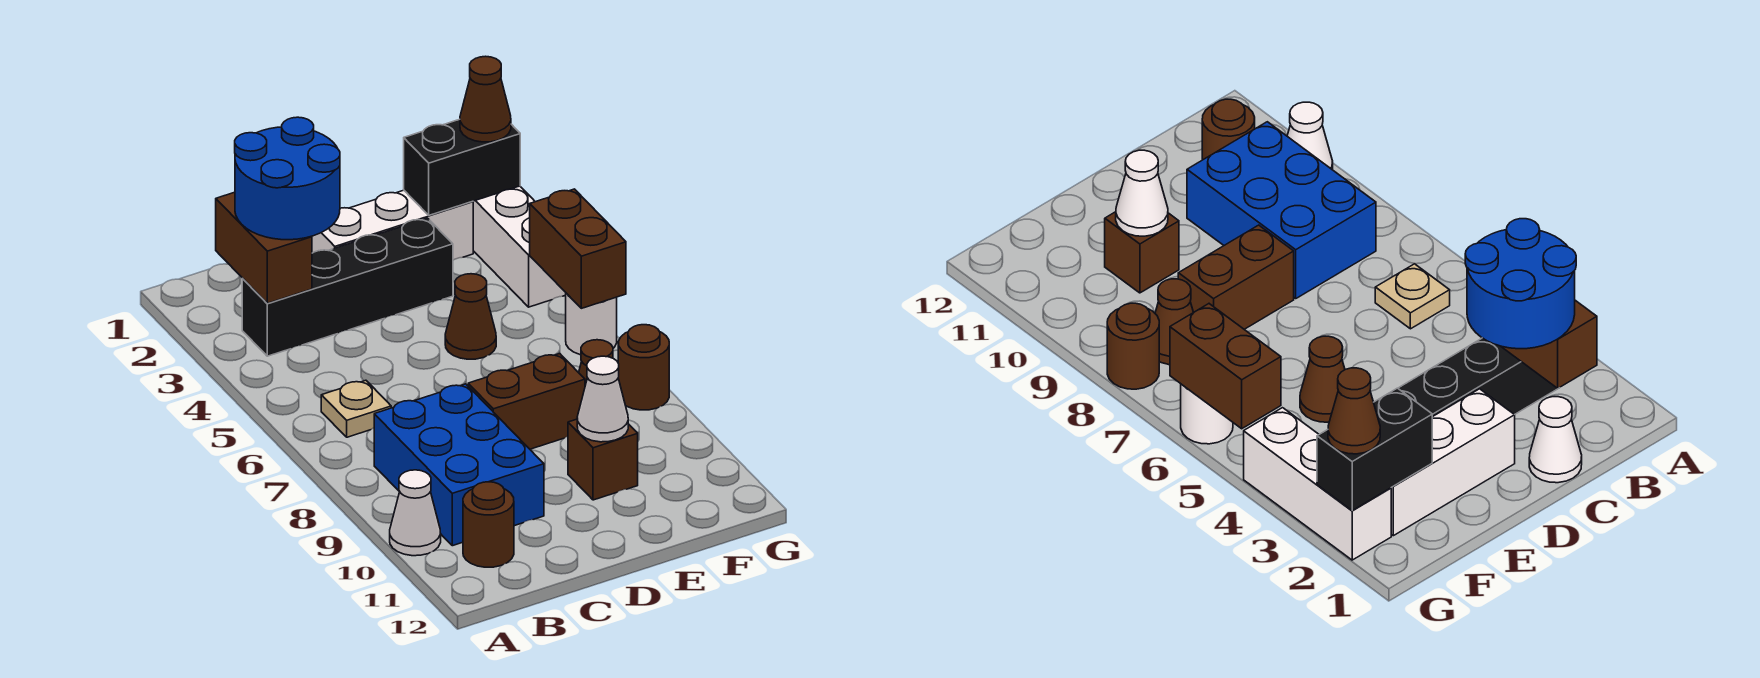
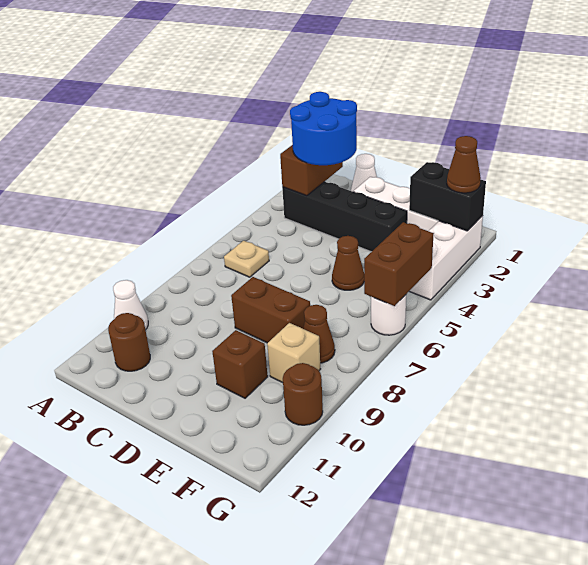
blue 2x3 brick [374,384,544,546] -> none
white 1x1 cone [577,356,628,442] -> none
none -> tan 1x1 brick [267,323,320,383]
brown 1x1 round brick [618,325,669,410] -> brown 1x1 round brick moved to [283,363,323,425]

